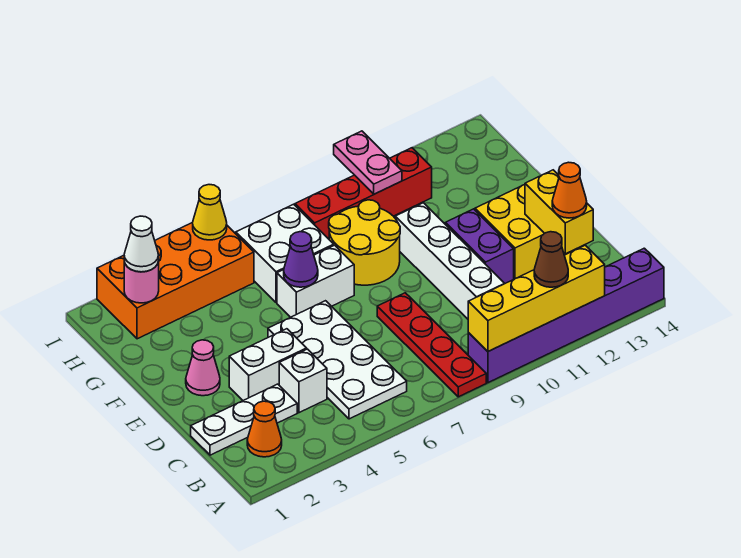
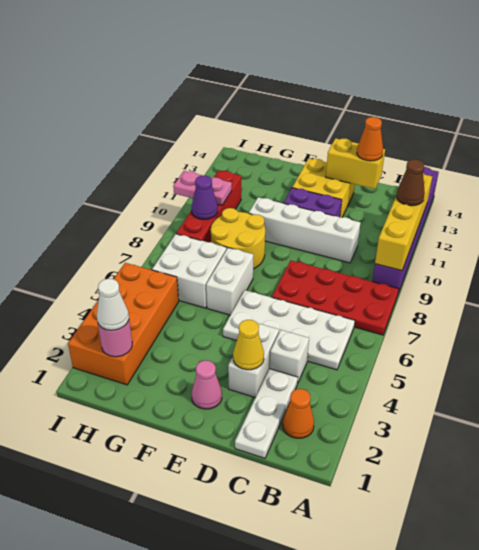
red 1x4 plate [377,293,486,397] -> red 2x4 plate [272,261,399,335]
purple 1x1 cone [284,232,318,287] -> purple 1x1 cone moved to [192,175,218,219]
yellow 1x1 cone [193,185,227,240] -> yellow 1x1 cone moved to [233,320,264,370]

